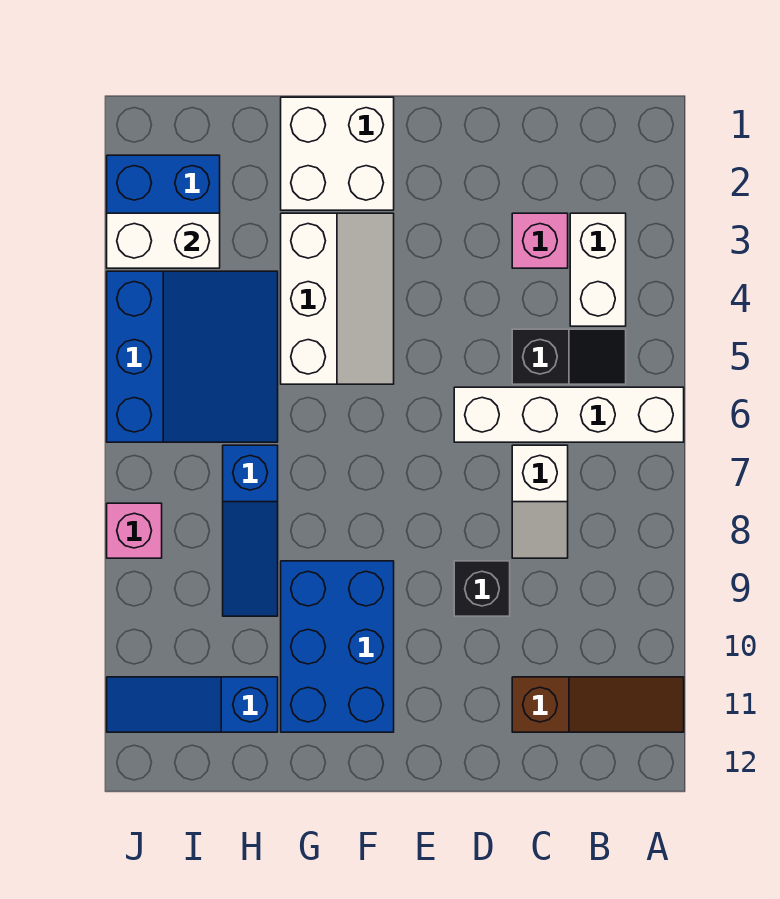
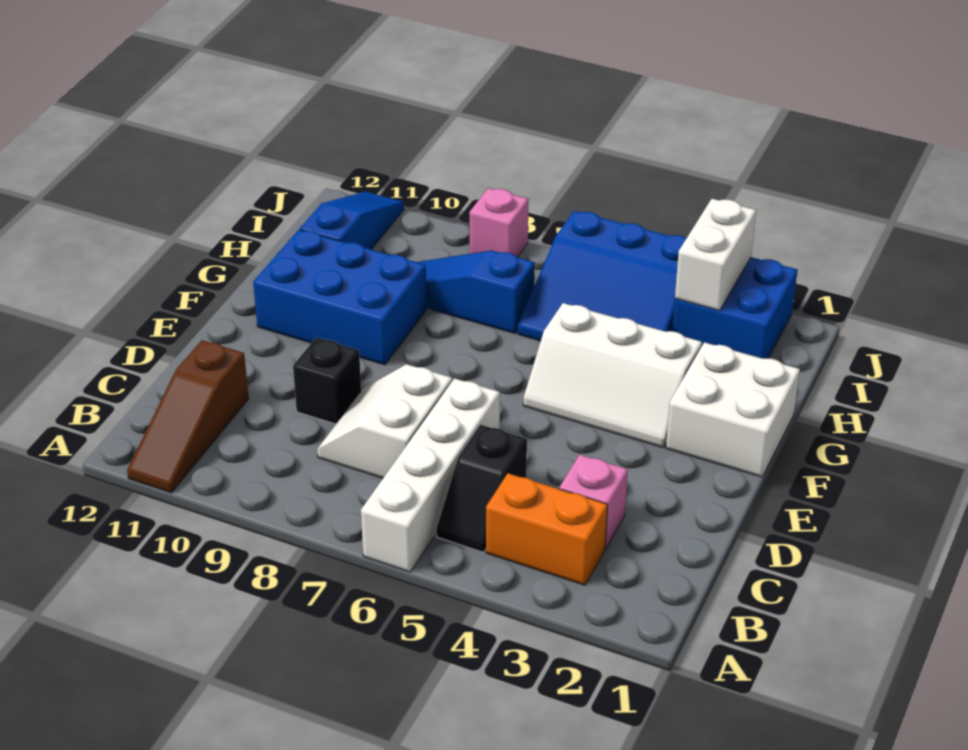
white 1x2 brick [570,213,626,326] -> orange 1x2 brick [486,473,607,585]
white 1x2 slope [512,445,568,558] -> white 2x2 slope [317,364,452,478]

